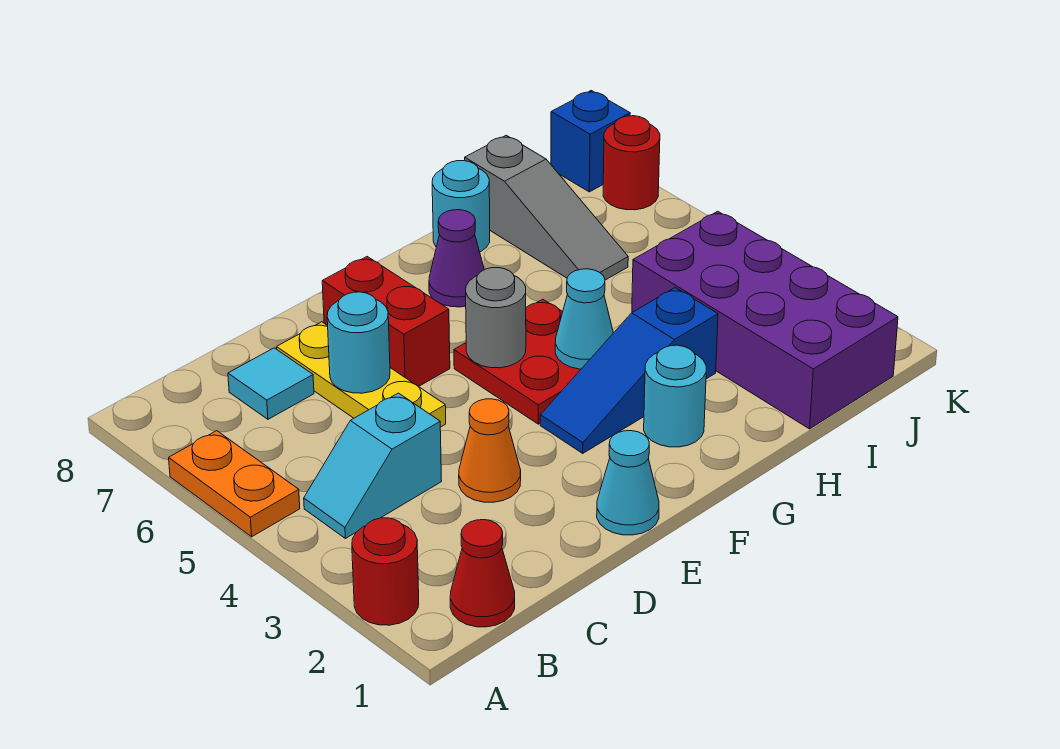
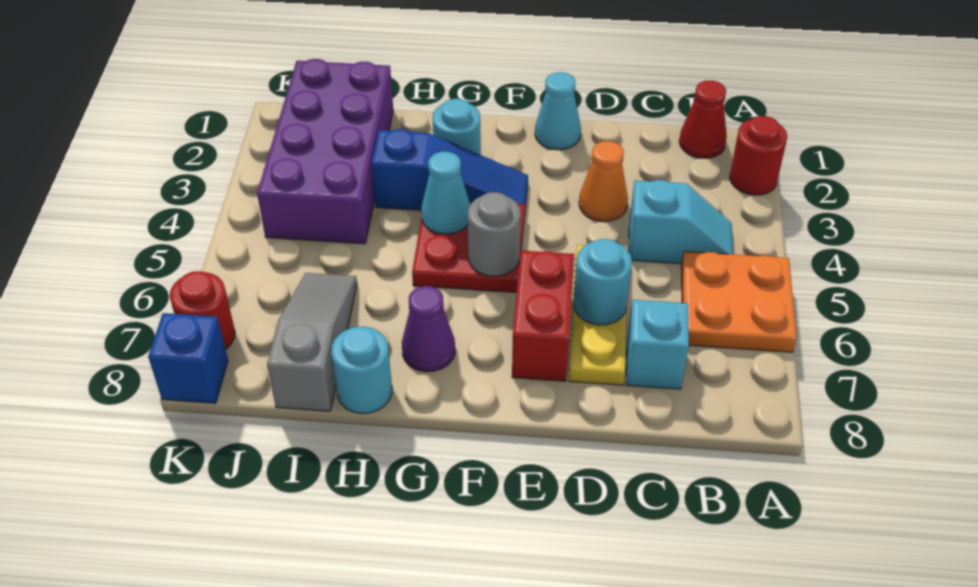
orange 1x2 plate [169,431,300,537] -> orange 2x2 plate [681,251,797,352]
cyan 1x1 tile [228,348,314,419] -> cyan 1x1 brick [626,300,689,389]

